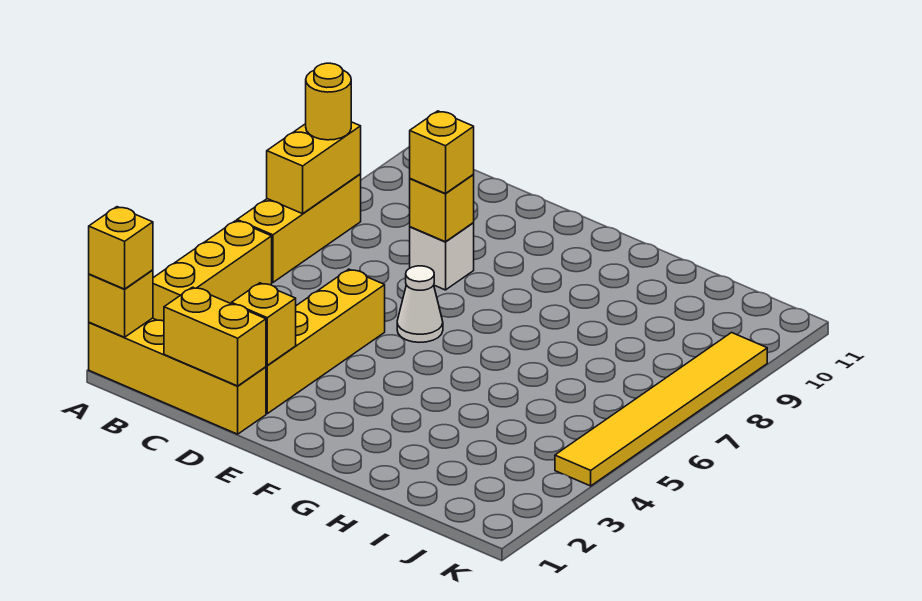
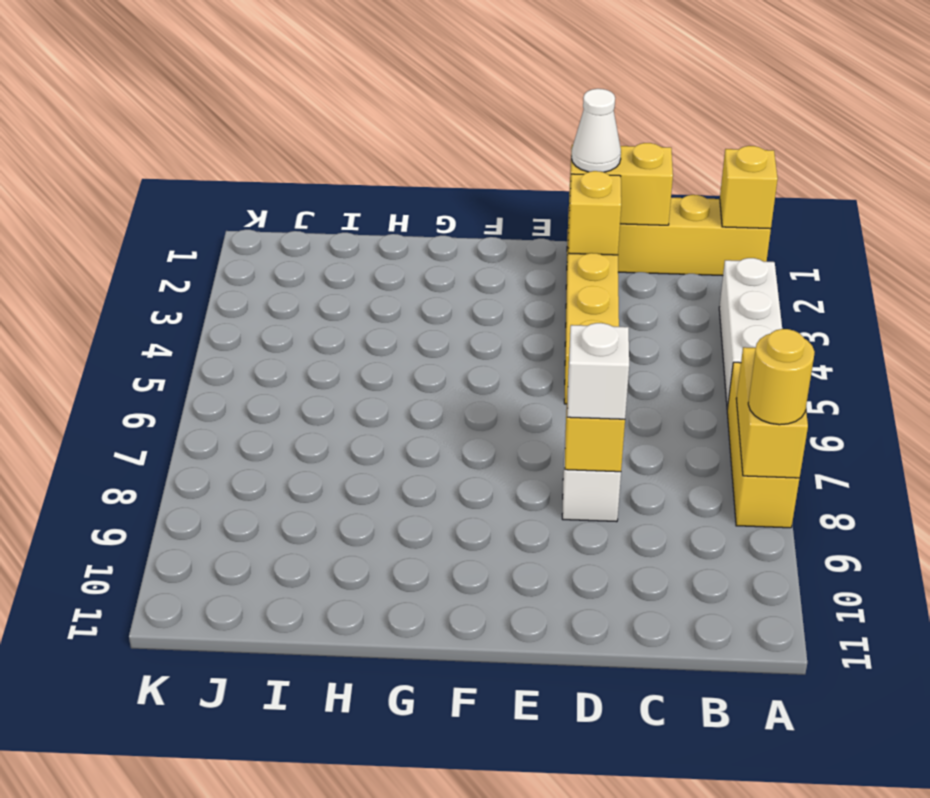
yellow 1x1 brick [89,207,153,289] -> none
yellow 1x3 brick [153,221,272,321] -> white 1x3 brick [719,258,782,409]
yellow 1x1 brick [410,111,474,194] -> white 1x1 brick [567,323,629,419]
white 1x1 cone [397,266,443,342] -> white 1x1 cone moved to [571,89,621,172]
yellow 1x6 tile [555,333,767,486] -> none

